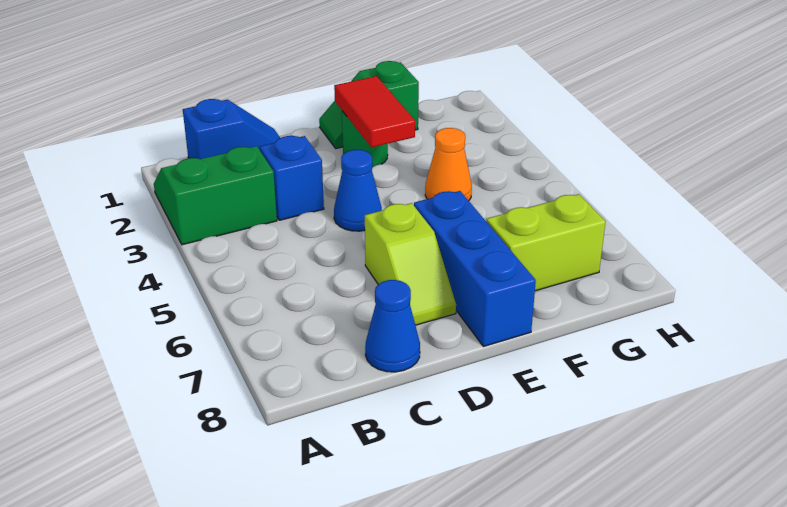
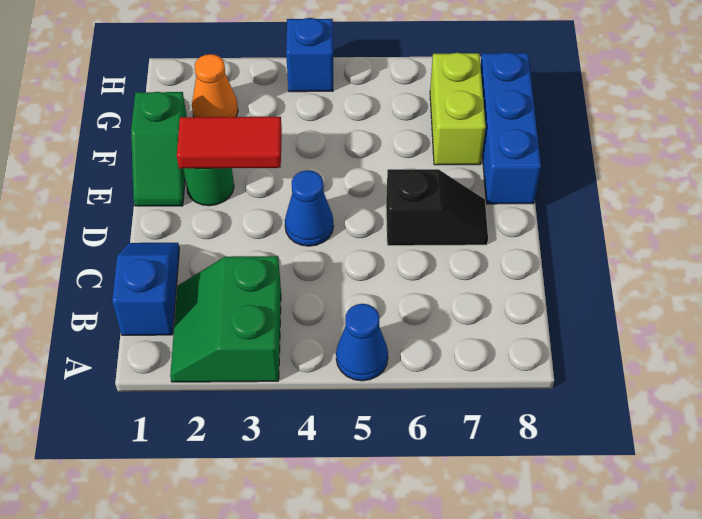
blue 1x1 brick [260,136,324,220] -> blue 1x1 brick moved to [286,18,333,92]
blue 1x1 cone [365,280,420,372] -> blue 1x1 cone moved to [336,304,388,381]
lime 1x2 slope [365,203,456,325] -> black 1x2 slope [386,169,488,246]
blue 1x3 brick [414,191,536,347] -> blue 1x3 brick turned to [480,52,541,204]
orange 1x1 cone [425,128,472,201] -> orange 1x1 cone moved to [192,54,238,117]

